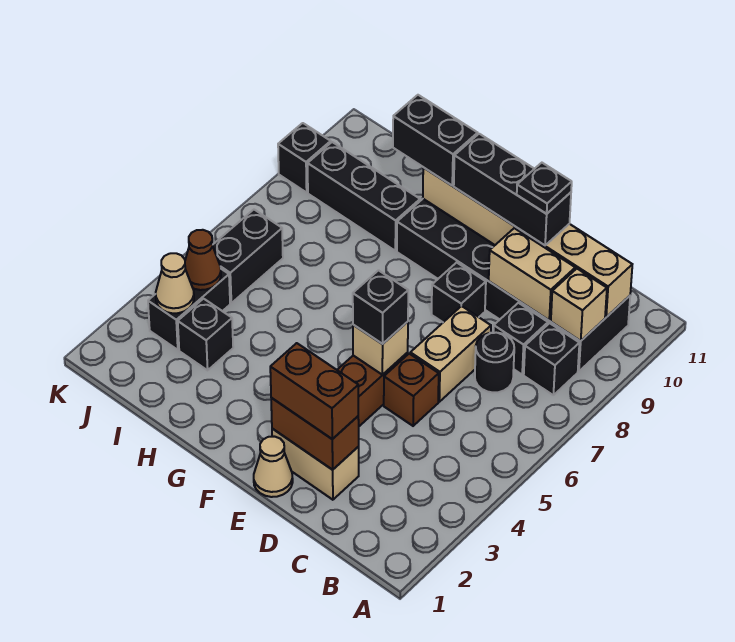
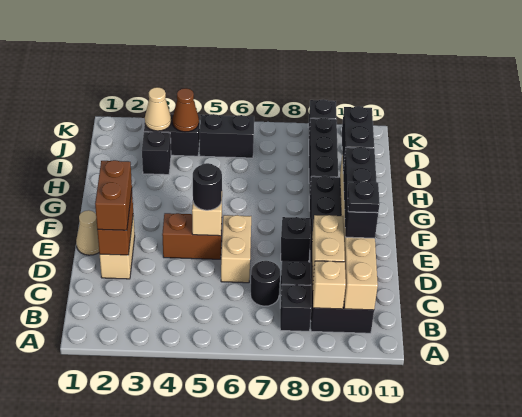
brown 1x1 brick [384,354,439,426] -> none
tan 1x2 brick [410,306,491,402] -> tan 1x2 brick turned to [221,215,251,283]
black 1x1 brick [353,270,408,344] -> black 1x1 round brick [193,163,222,210]

